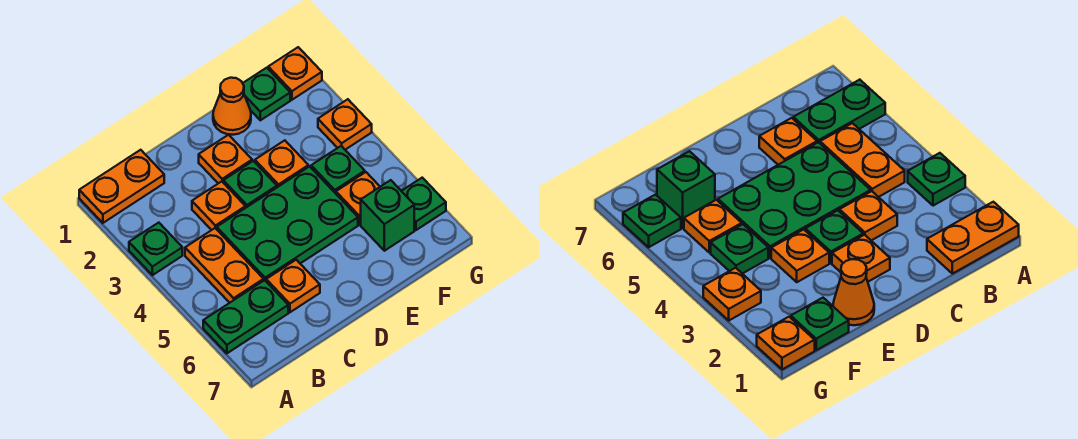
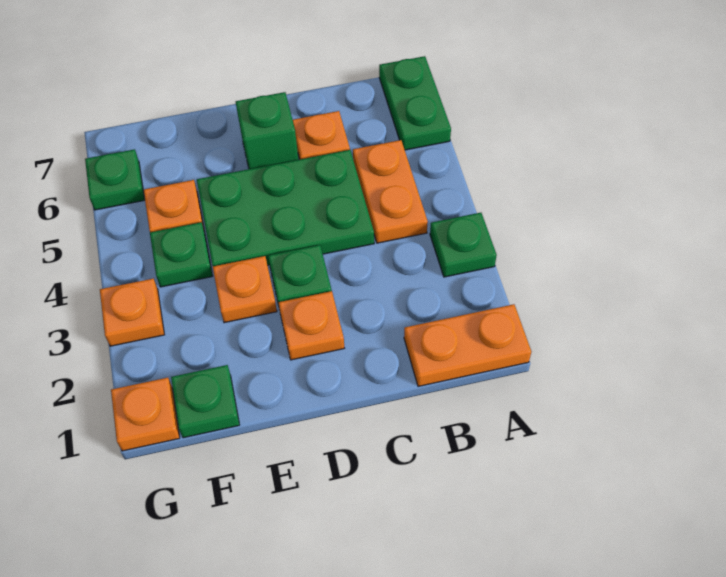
green 1x2 plate [203,280,288,353] -> green 1x2 plate turned to [379,56,451,150]
orange 1x1 plate [192,181,245,230] -> none
orange 1x1 cone [213,78,251,135] -> none
green 1x1 brick [361,180,414,251] -> green 1x1 brick moved to [236,92,299,169]

